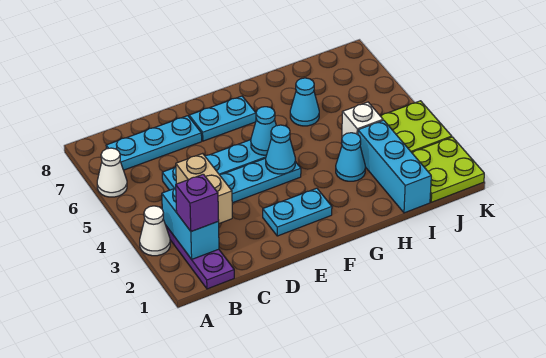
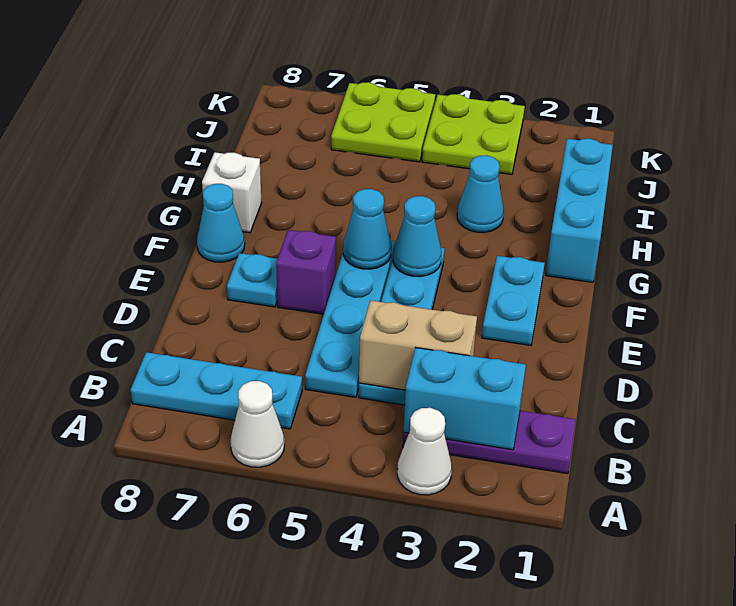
purple 1x1 brick [176,174,219,232] -> purple 1x1 brick moved to [276,230,336,314]
cyan 1x3 plate [106,116,202,170] -> cyan 1x3 plate turned to [131,352,302,429]
cyan 1x2 plate [189,96,256,141] -> cyan 1x1 plate [227,253,277,307]
cyan 1x1 cone [290,78,319,126] -> cyan 1x1 cone moved to [197,184,245,262]
cyan 1x3 brick [358,120,431,213] -> cyan 1x3 brick turned to [546,139,613,282]
white 1x1 brick [342,102,383,137] -> white 1x1 brick moved to [202,152,262,233]
lime 2x2 plate [412,137,484,202] -> lime 2x2 plate moved to [331,82,435,162]

